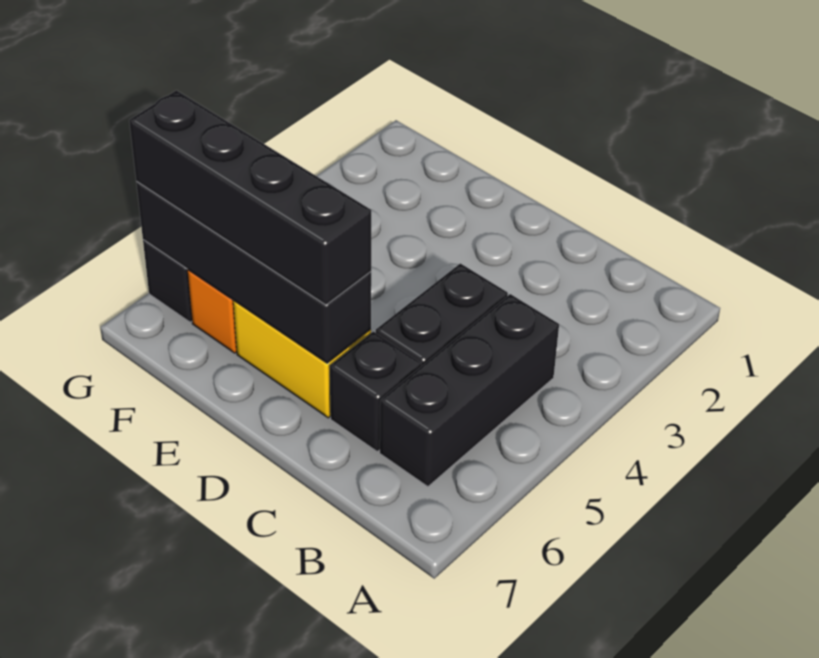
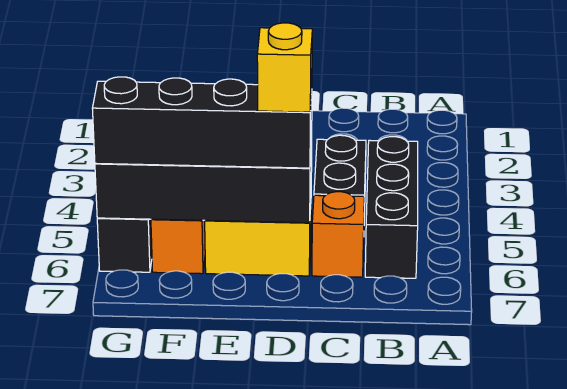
black 1x1 brick [330,332,421,451] -> orange 1x1 brick [312,192,364,277]
none -> yellow 1x1 brick [257,23,312,112]

